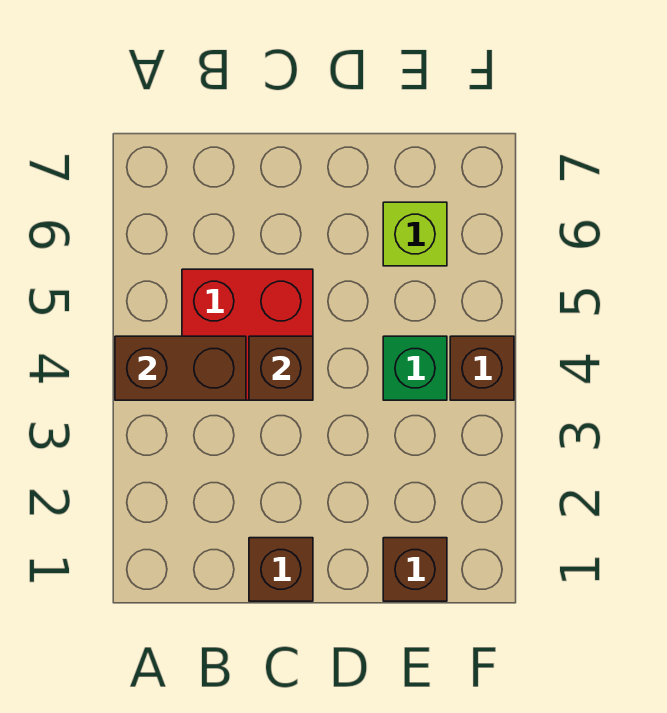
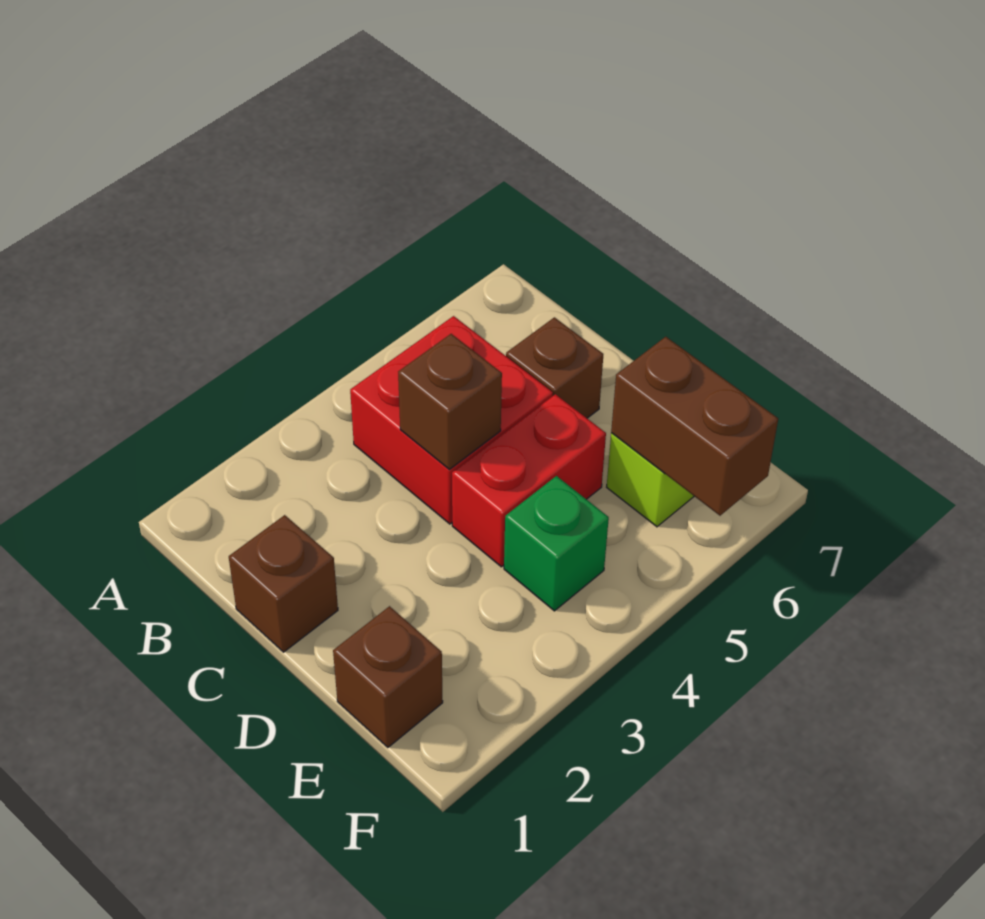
brown 1x2 brick [115,336,246,400] -> brown 1x2 brick moved to [611,337,778,516]
none -> red 1x2 brick [452,394,606,567]
brown 1x1 brick [450,336,514,400] -> brown 1x1 brick moved to [506,317,603,418]

